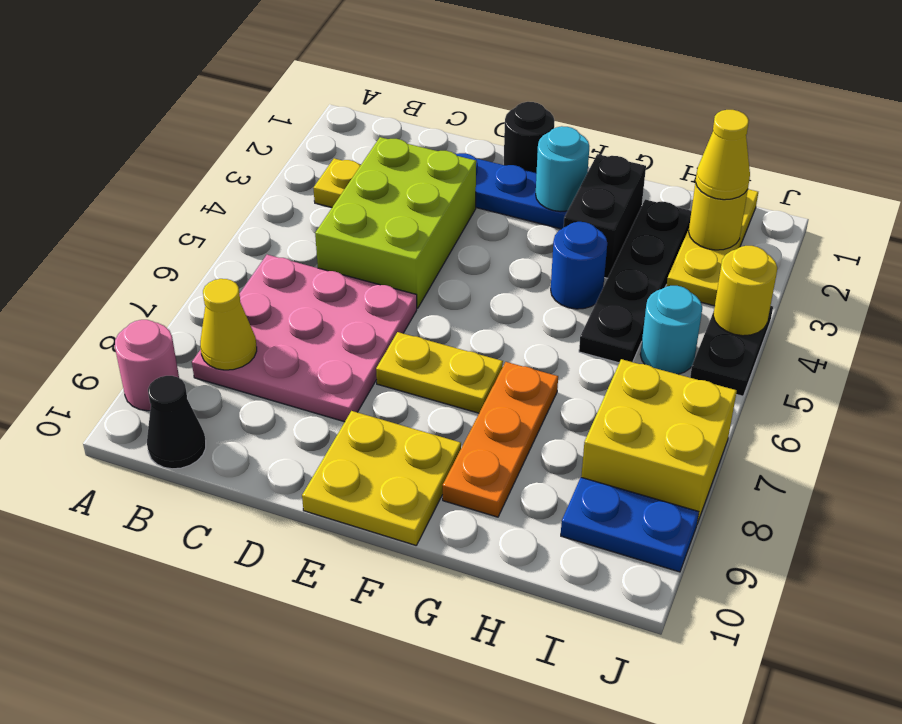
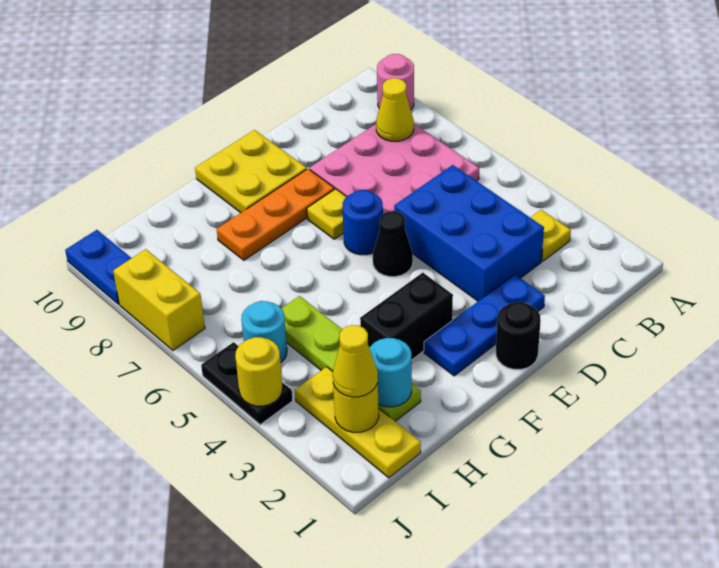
black 1x1 cone [147,376,206,469] -> black 1x1 cone moved to [373,211,413,277]
lime 2x3 brick [315,137,476,308] -> blue 2x3 brick [394,165,544,301]
yellow 1x2 plate [376,332,503,413] -> yellow 1x1 plate [307,189,346,239]
cyan 1x1 round brick [536,126,589,211] -> cyan 1x1 round brick moved to [369,338,412,407]
black 1x2 brick [564,154,646,278] -> black 1x2 brick turned to [360,273,453,360]
blue 1x1 round brick [551,222,607,309] -> blue 1x1 round brick moved to [342,190,383,255]
orange 1x3 plate [443,362,558,517] -> orange 1x3 plate turned to [217,169,334,260]
black 1x4 plate [579,199,691,363] -> lime 1x4 plate [281,296,421,421]
yellow 2x2 brick [581,359,737,523] -> yellow 1x2 brick [113,249,205,350]
blue 1x2 plate [561,478,699,572] -> blue 1x2 plate turned to [65,230,131,304]

